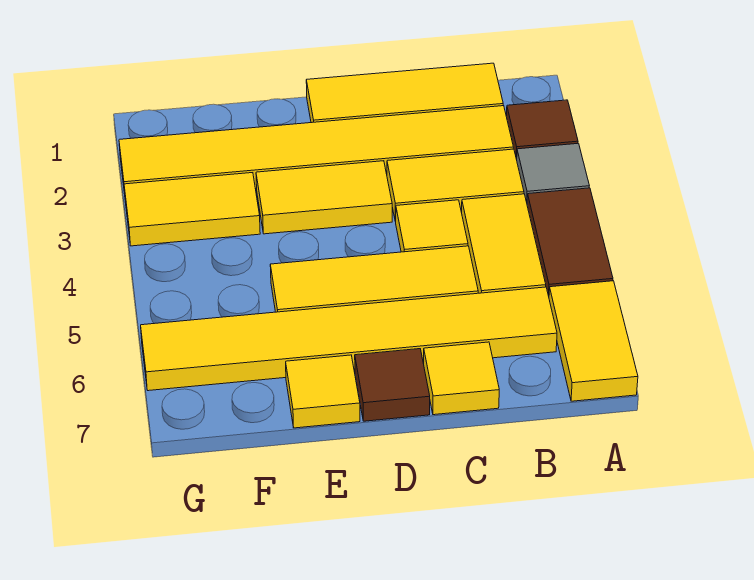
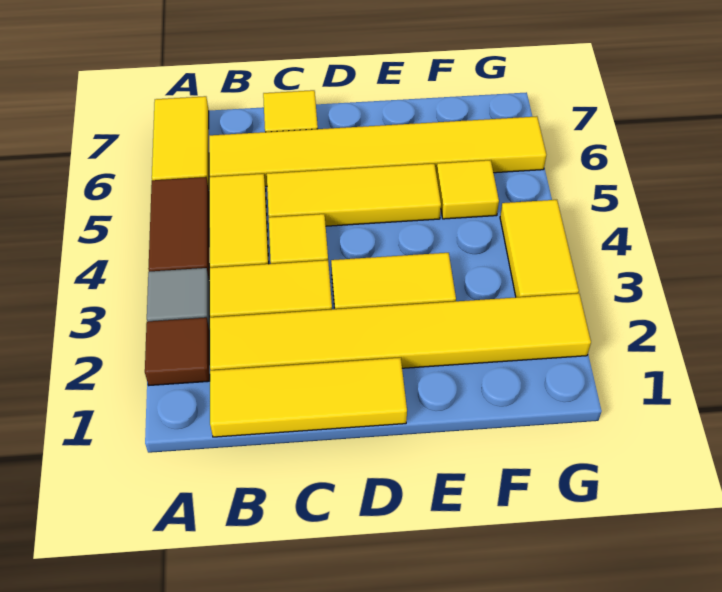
brown 1x1 tile [355,349,430,421] -> none
yellow 1x1 tile [286,355,360,428] -> yellow 1x1 tile moved to [436,160,499,219]
yellow 1x2 tile [124,173,260,246] -> yellow 1x2 tile turned to [500,200,579,297]

